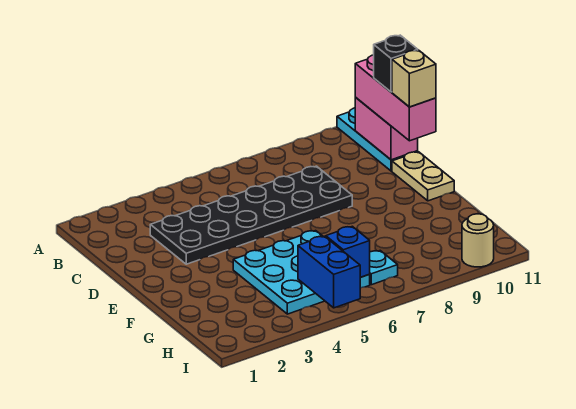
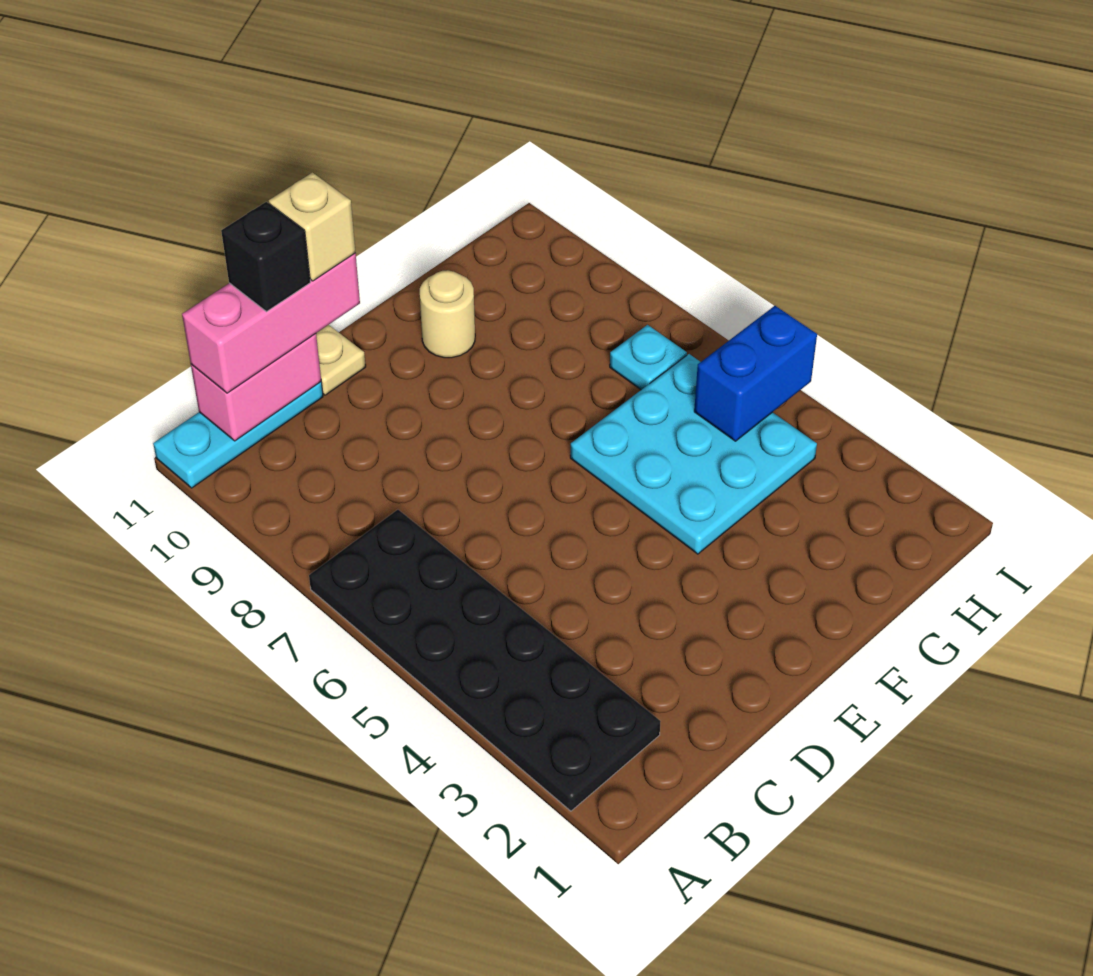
black 2x6 plate [150,166,352,264] -> black 2x6 plate moved to [309,510,661,811]
tan 1x2 plate [392,152,454,201] -> tan 1x1 plate [316,325,366,395]
blue 1x1 brick [326,226,370,277] -> none
tan 1x1 round brick [462,214,494,267] -> tan 1x1 round brick moved to [420,270,475,358]

